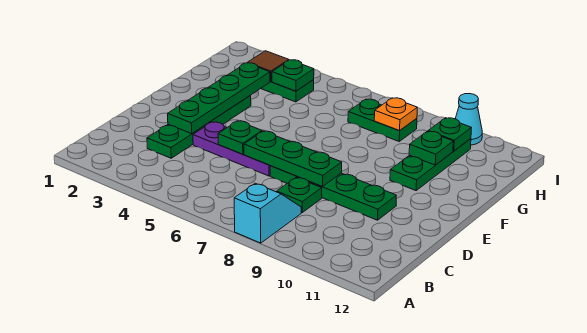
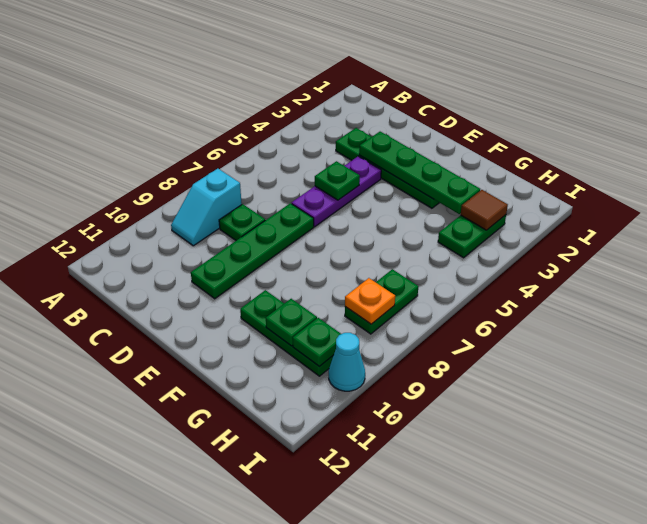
cyan 1x2 slope [234,183,301,243] -> cyan 1x2 slope turned to [171,169,242,246]
green 1x3 plate [244,131,342,187] -> none
green 1x1 plate [272,60,314,91] -> none

